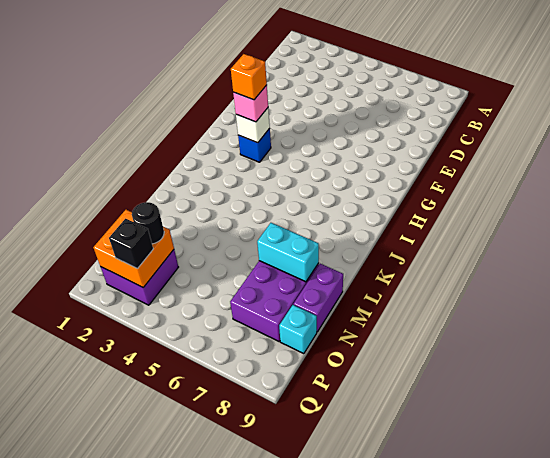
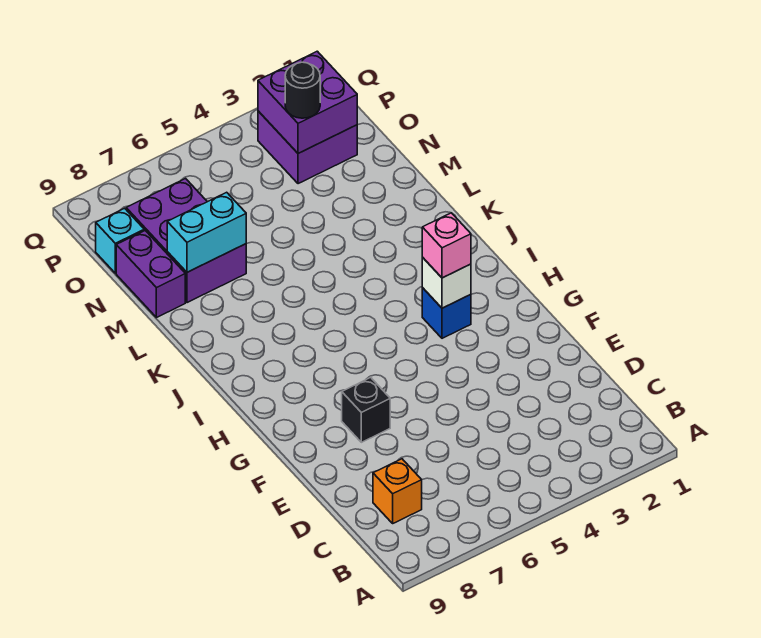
orange 1x1 brick [231,54,267,100] -> orange 1x1 brick moved to [373,459,422,523]
orange 2x2 brick [93,210,174,288] -> purple 2x2 brick [258,51,357,153]
black 1x1 brick [109,219,153,269] -> black 1x1 brick moved to [342,377,390,442]

